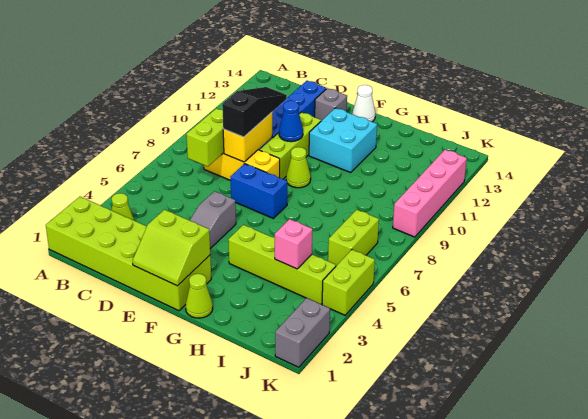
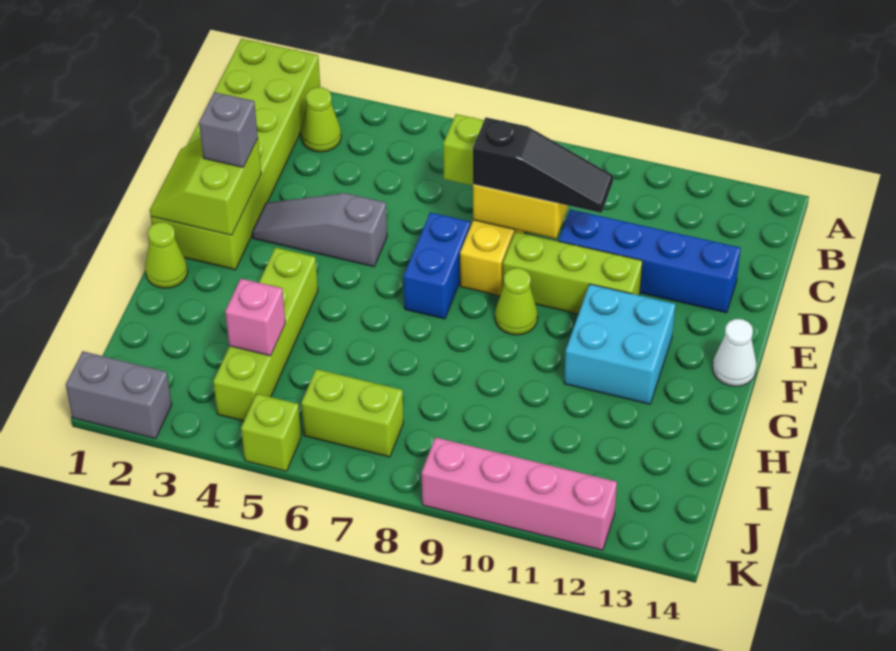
blue 1x1 cone [279,101,303,142] -> none
grey 1x1 brick [315,88,347,121] -> grey 1x1 brick moved to [199,92,258,167]
lime 1x2 brick [322,250,375,315] -> lime 1x1 brick [241,394,301,471]

